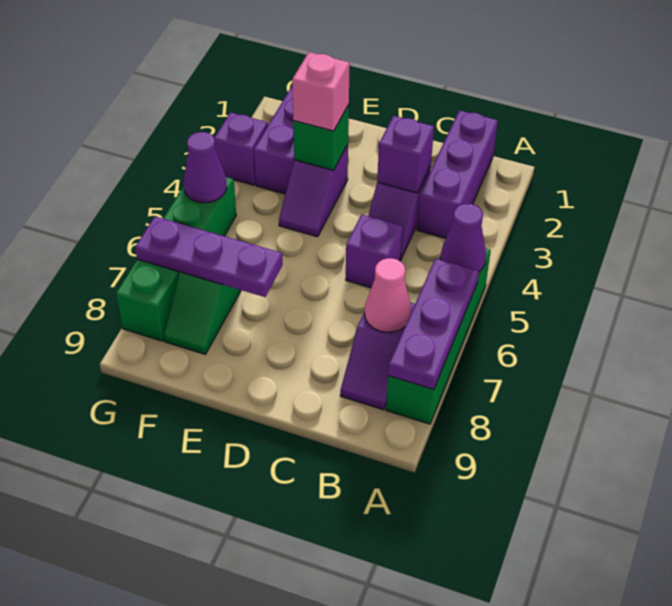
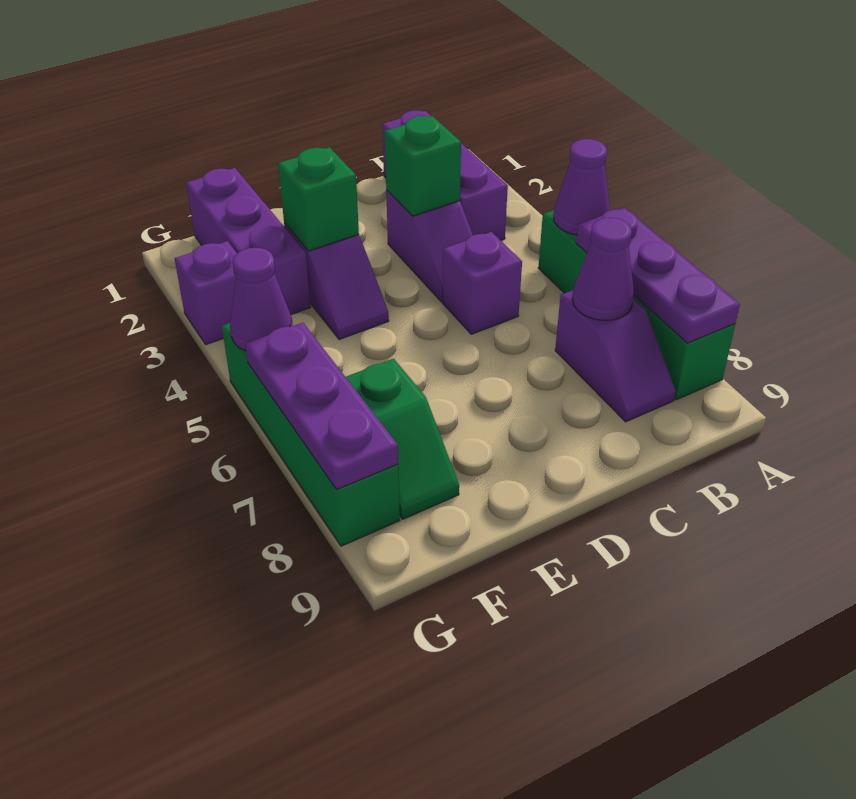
pink 1x1 cone [365,258,411,332] -> purple 1x1 cone [572,218,634,320]
purple 1x1 brick [377,116,434,193] -> green 1x1 brick [385,116,461,216]
pink 1x1 brick [292,52,350,131] -> none
purple 1x3 plate [135,216,283,297] -> purple 1x3 plate turned to [245,323,398,490]

